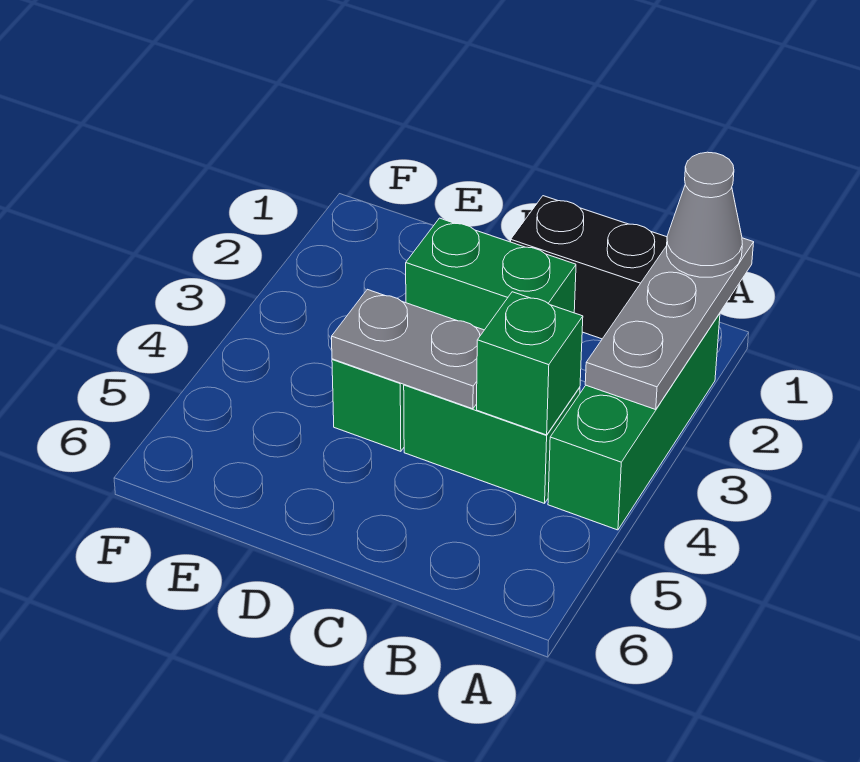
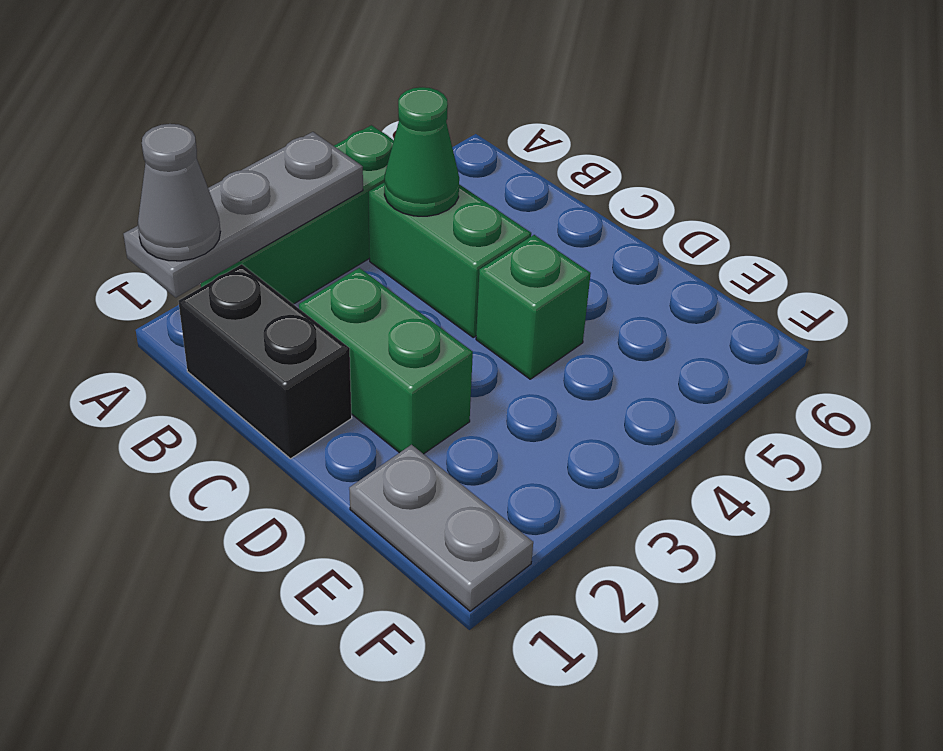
green 1x1 brick [477,292,583,435] -> green 1x1 cone [384,87,459,216]
grey 1x2 plate [332,289,484,409] -> grey 1x2 plate moved to [349,445,533,611]

